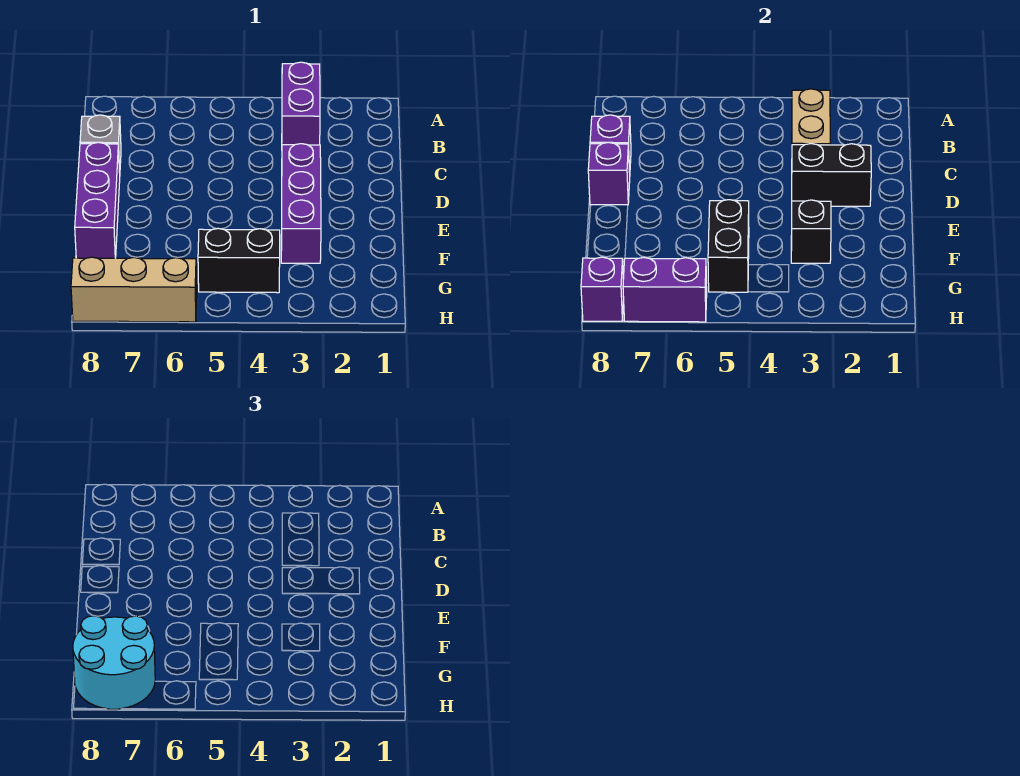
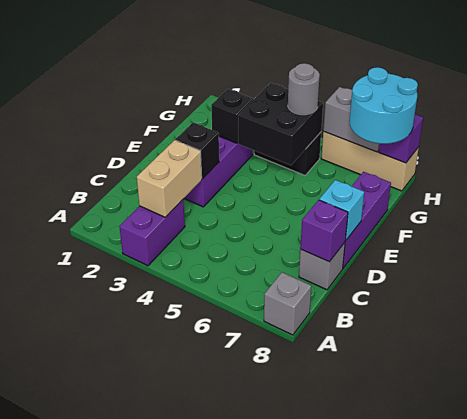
none -> grey 1x1 brick [264,272,311,335]
black 1x2 brick [792,144,871,206] -> black 1x1 brick [175,123,219,179]
purple 1x1 brick [588,142,630,205] -> cyan 1x1 brick [319,180,364,240]
black 1x2 brick [708,200,749,292] -> black 2x2 brick [238,83,323,165]
none -> grey 1x1 round brick [288,63,320,115]
purple 1x2 brick [623,258,707,322] -> grey 1x2 brick [323,87,380,152]

